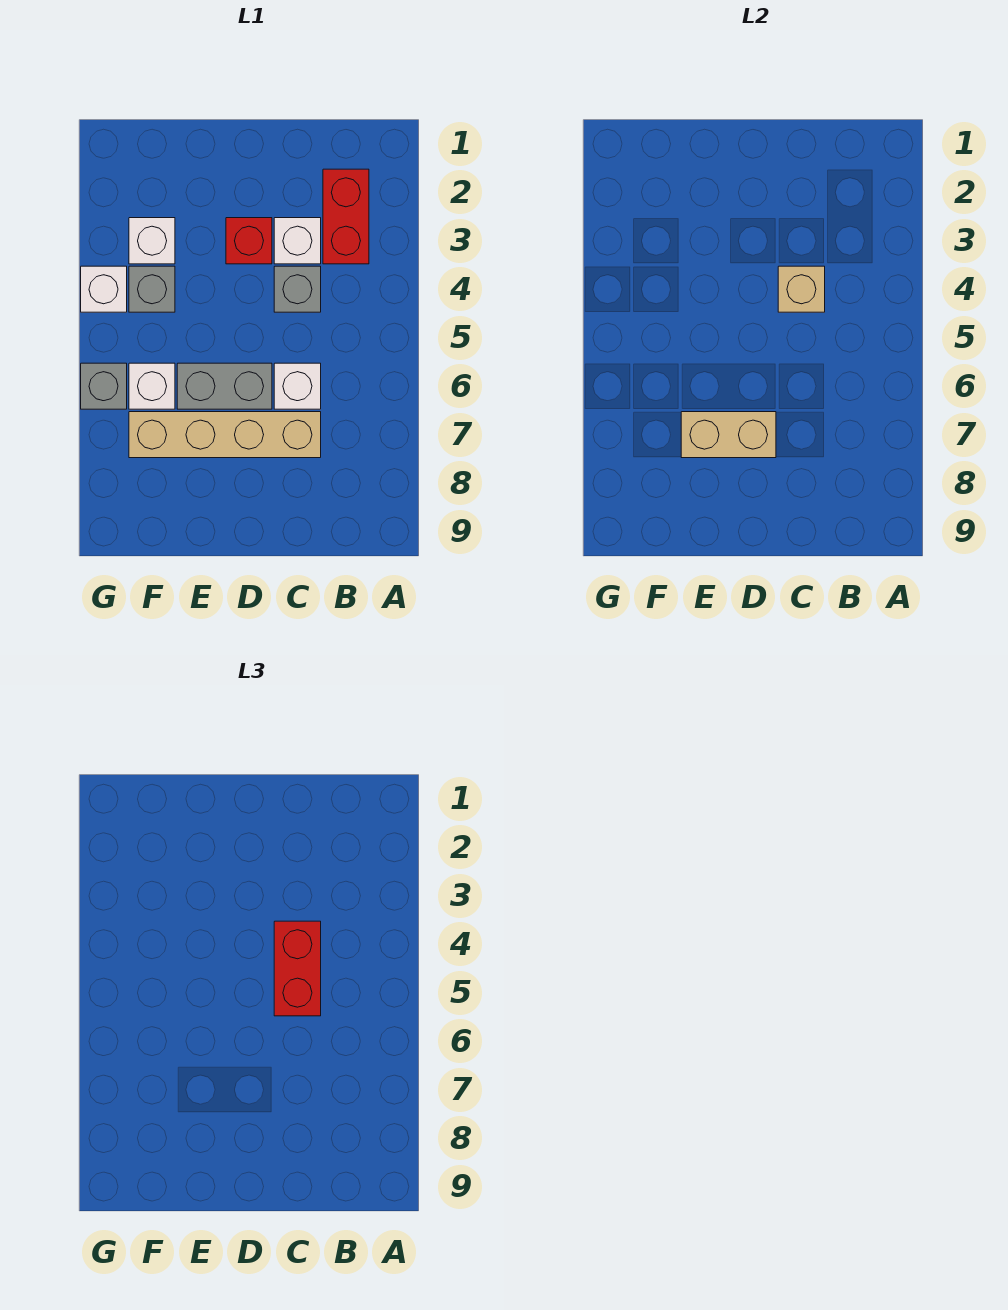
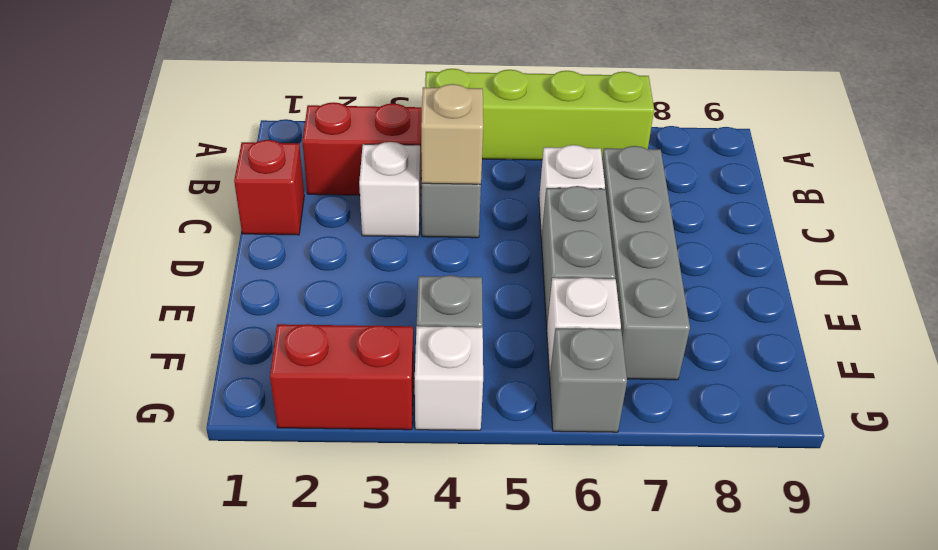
none -> lime 1x4 brick [425,69,654,160]
red 1x2 brick [274,921,321,1016] -> red 1x2 brick moved to [270,324,414,430]
tan 1x4 brick [129,412,321,458] -> grey 1x4 brick [602,146,690,380]
red 1x1 brick [226,218,272,264] -> red 1x1 brick moved to [234,140,304,235]
tan 1x2 brick [681,412,776,458] -> none
white 1x1 brick [129,218,175,264] -> none

